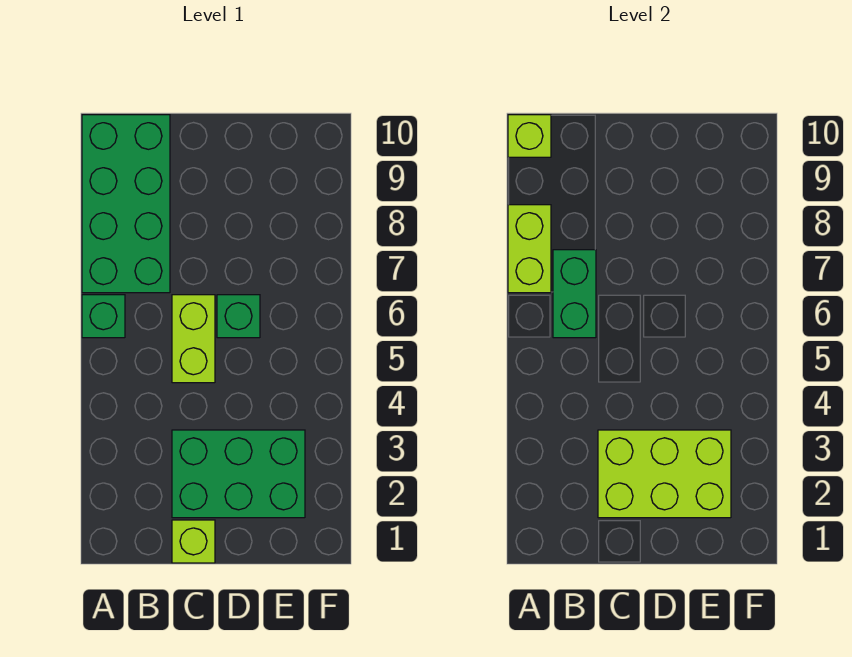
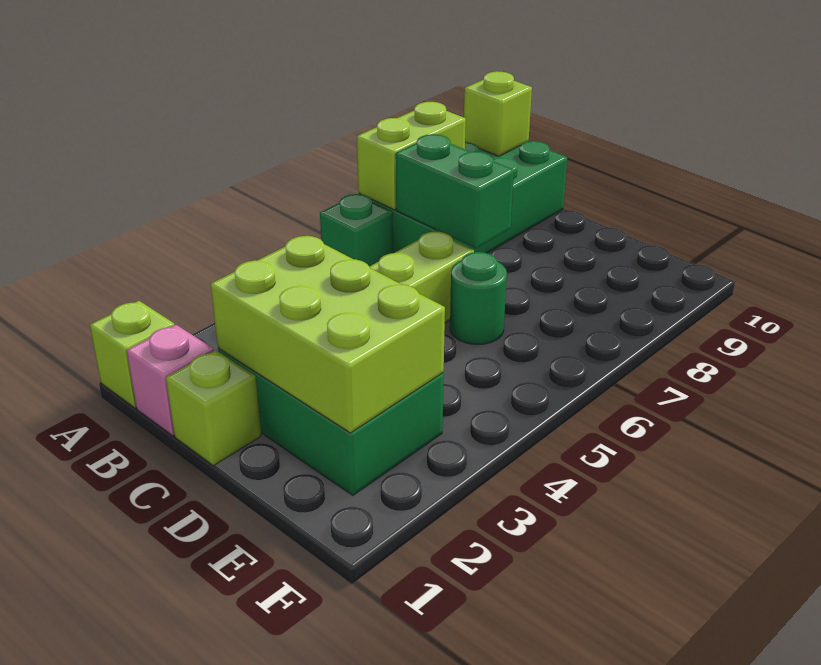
none -> lime 1x1 brick [90,301,174,408]
none -> pink 1x1 brick [127,325,214,436]
green 1x2 brick [553,250,596,338] -> green 1x2 brick turned to [396,134,514,248]
green 1x1 brick [217,295,260,338] -> green 1x1 round brick [450,252,507,344]

